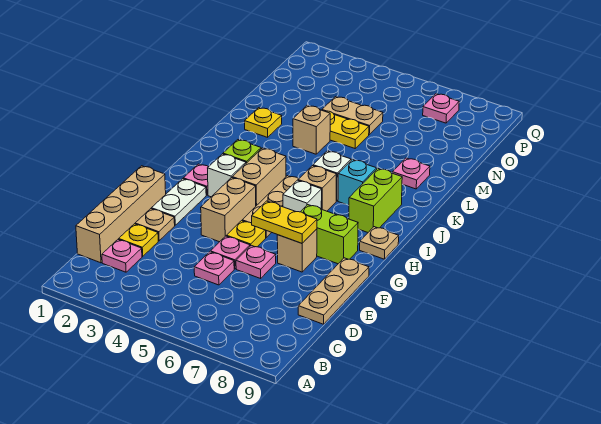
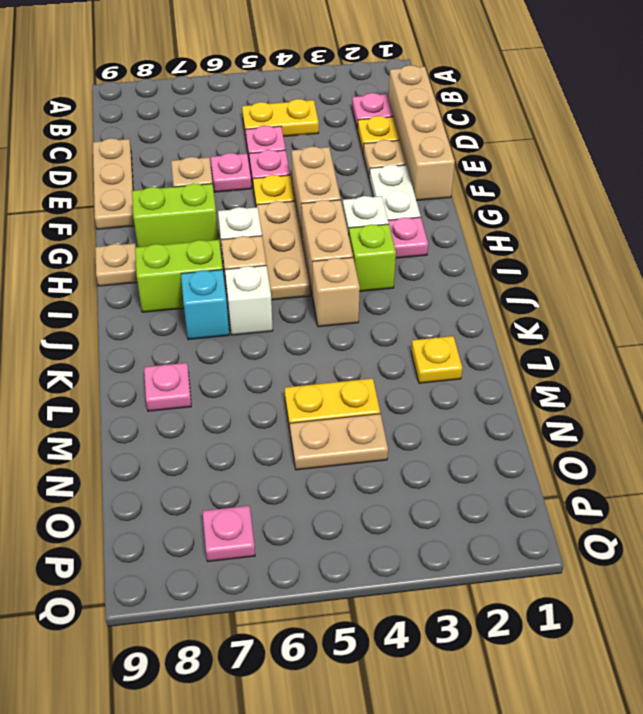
yellow 1x2 plate [252,201,317,243] -> yellow 1x2 plate moved to [242,99,319,137]
lime 1x2 brick [349,169,402,232] -> lime 1x2 brick turned to [135,240,223,312]
tan 1x1 brick [293,105,330,154] -> tan 1x1 brick moved to [312,257,360,327]

